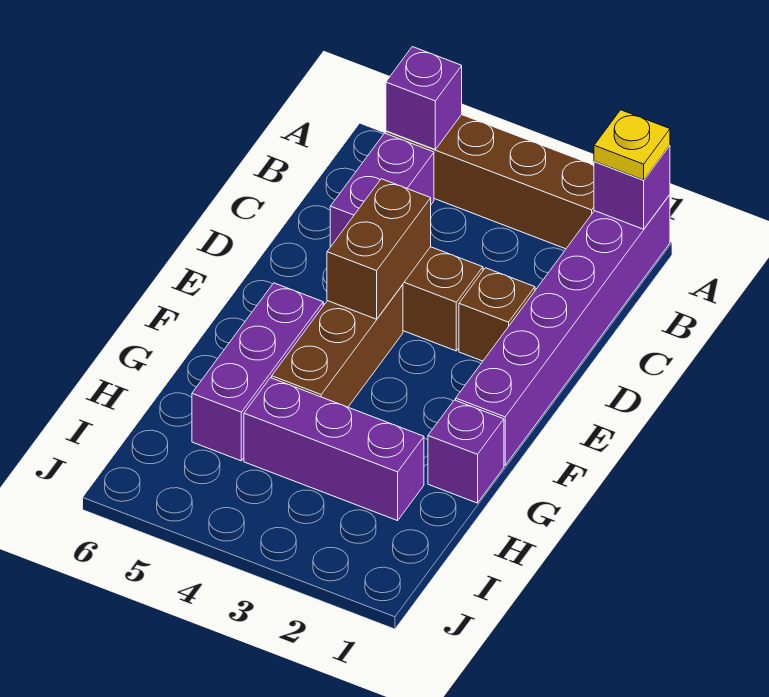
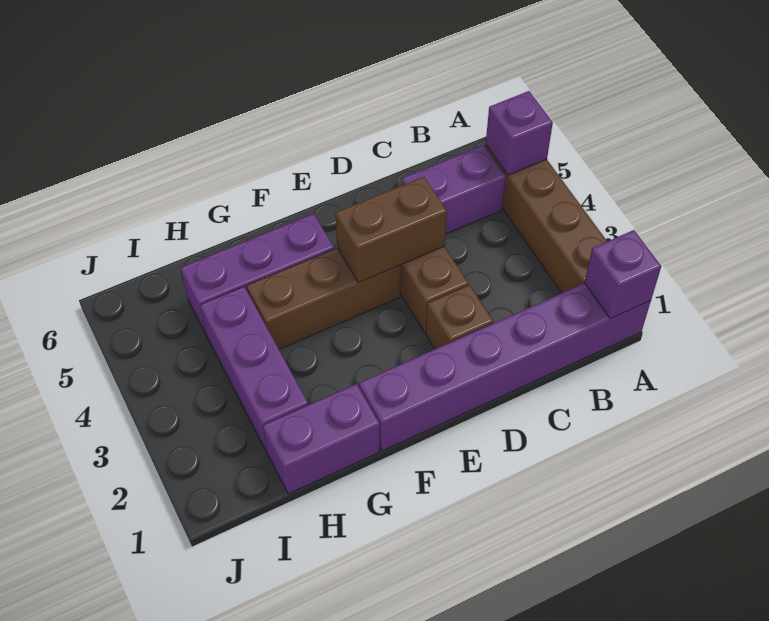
yellow 1x1 plate [594,110,670,180] -> none
purple 1x1 brick [428,400,504,503] -> purple 1x2 brick [263,384,380,494]

